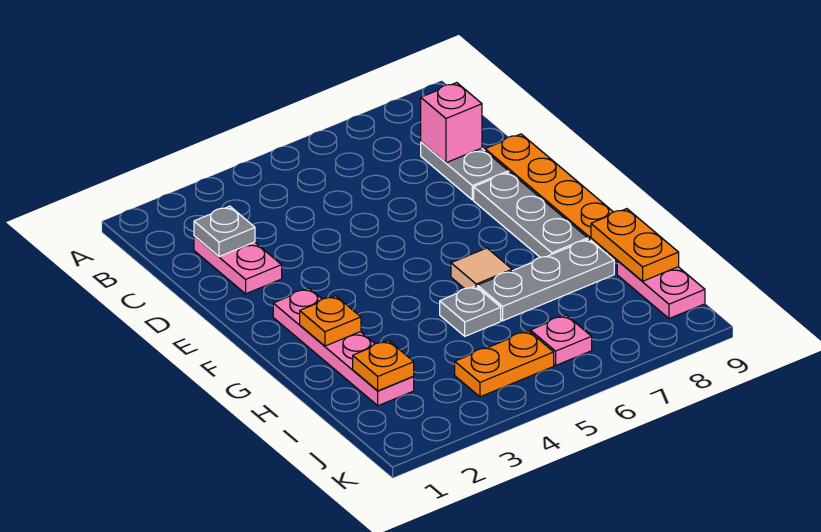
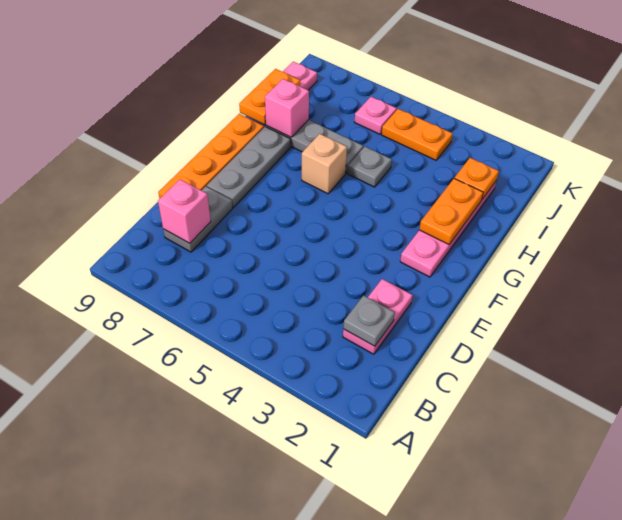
orange 1x1 plate [300,296,361,346] -> orange 1x2 plate [419,178,483,244]
tan 1x1 tile [451,248,512,289] -> tan 1x1 brick [302,134,347,194]
none -> pink 1x1 brick [265,79,309,137]

